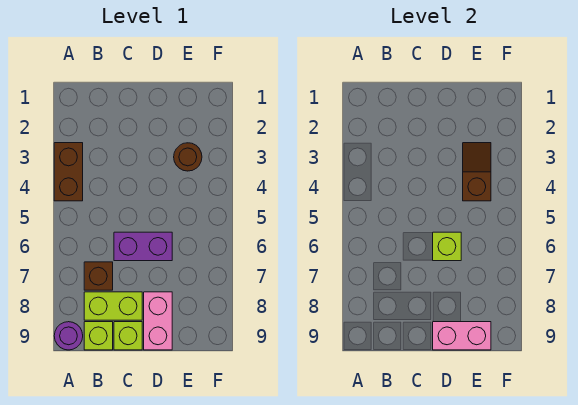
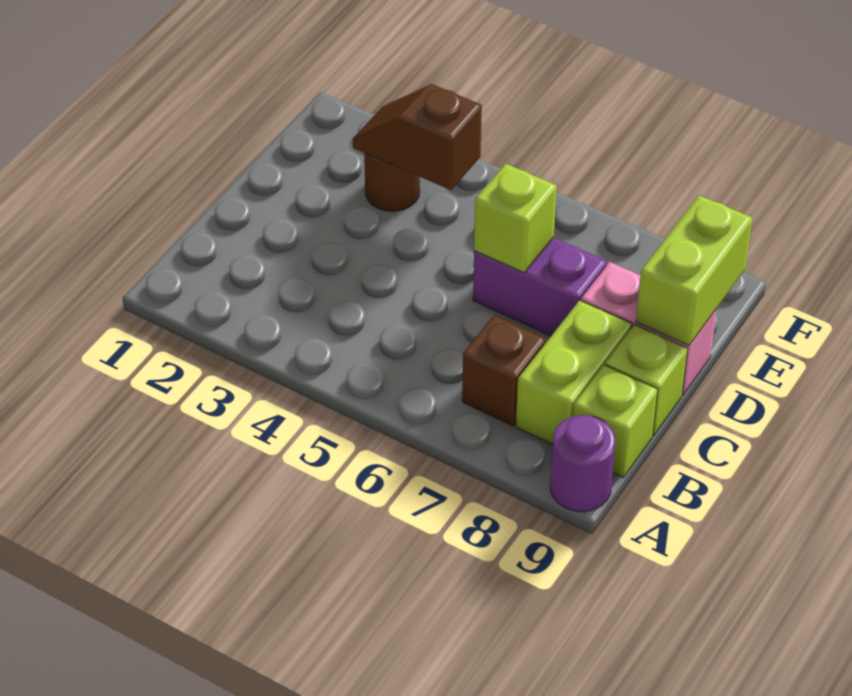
brown 1x2 brick [54,143,83,201] -> none
purple 1x2 brick [114,232,172,261] -> purple 1x2 brick turned to [473,238,607,336]
pink 1x2 brick [433,322,491,350] -> lime 1x2 brick [636,195,753,345]

